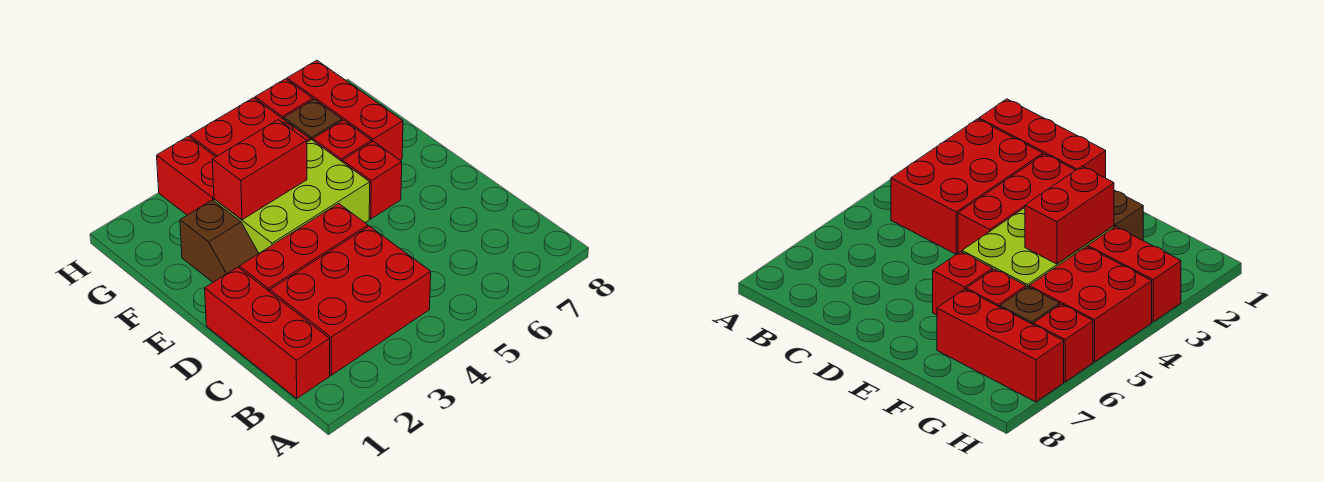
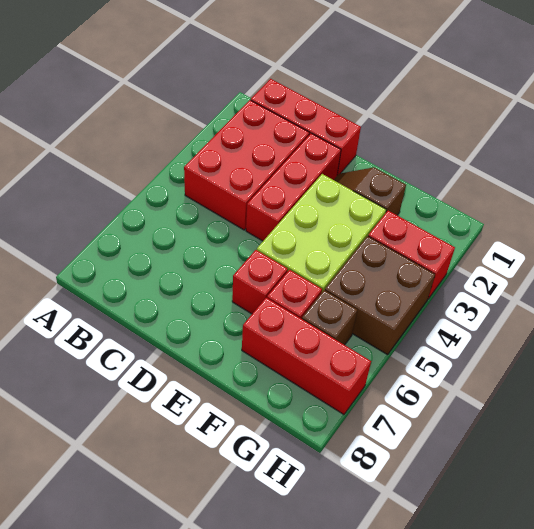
red 1x2 brick [212,120,307,220] -> none
red 2x2 brick [190,98,310,157] -> brown 2x2 brick [325,236,435,355]
red 1x1 brick [255,79,313,119] -> none

